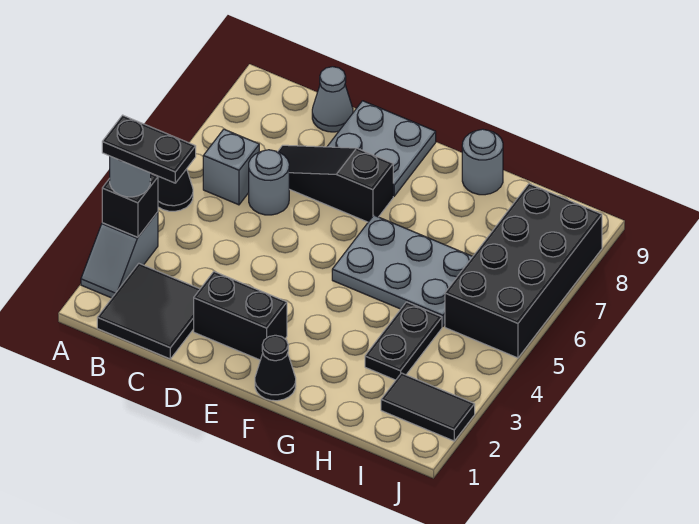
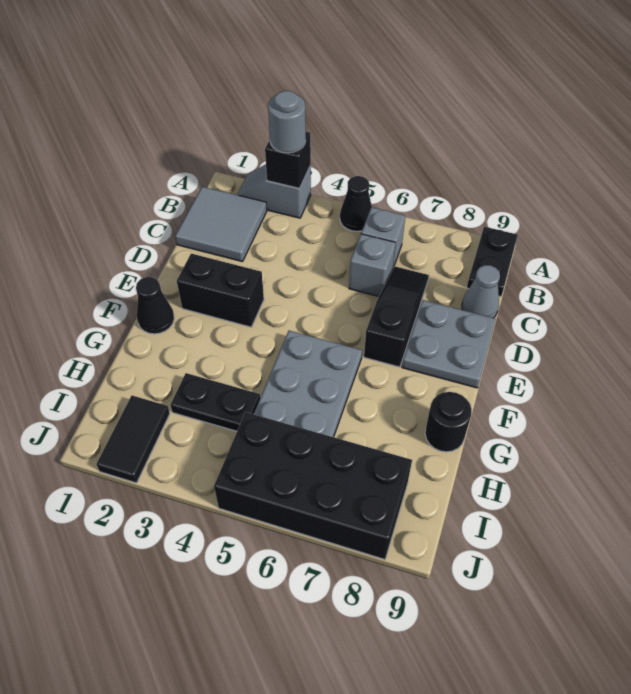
black 1x2 plate [102,115,196,183] -> black 1x2 plate moved to [467,227,518,297]
black 2x2 tile [97,264,200,359] -> grey 2x2 tile [175,187,267,262]
grey 1x1 round brick [249,150,289,215] -> grey 1x1 brick [349,234,396,296]
black 1x2 brick [194,272,287,360] -> black 1x2 brick turned to [177,254,264,327]
grey 1x1 round brick [462,129,503,195] -> black 1x1 round brick [425,392,472,452]

